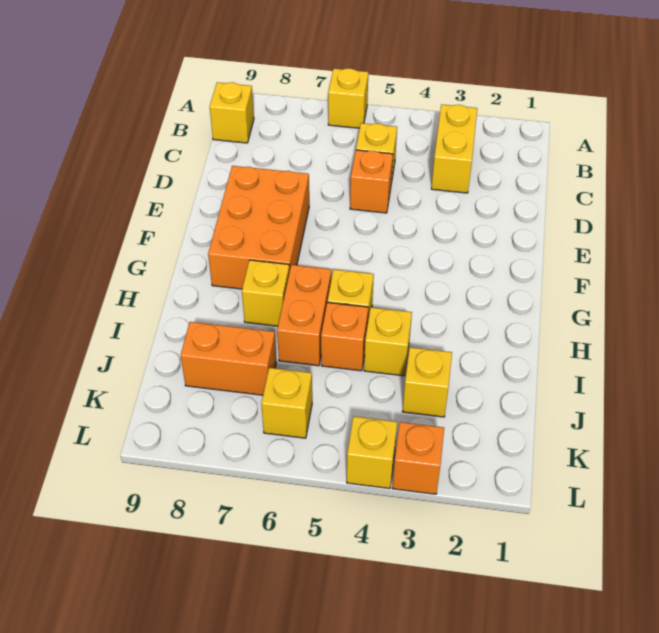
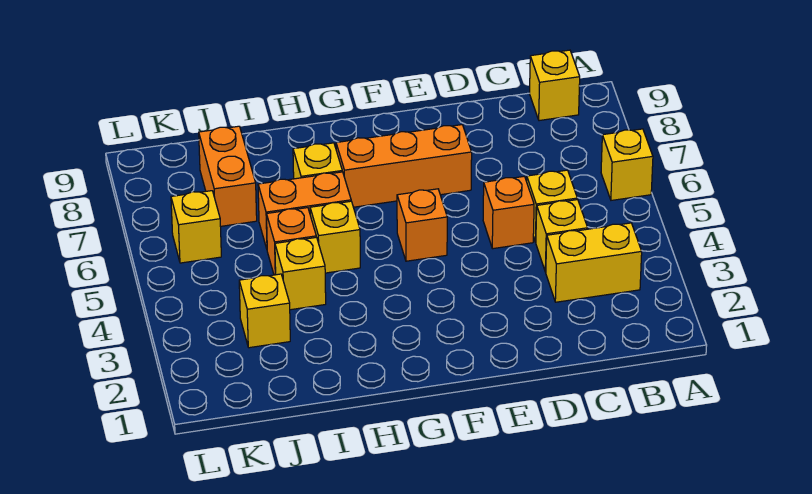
orange 2x3 brick [208,166,309,289] -> orange 1x3 brick [336,125,472,207]
orange 1x1 brick [392,422,444,494] -> orange 1x1 brick moved to [397,189,447,261]
yellow 1x1 brick [347,416,397,489] -> yellow 1x1 brick moved to [536,200,588,272]

